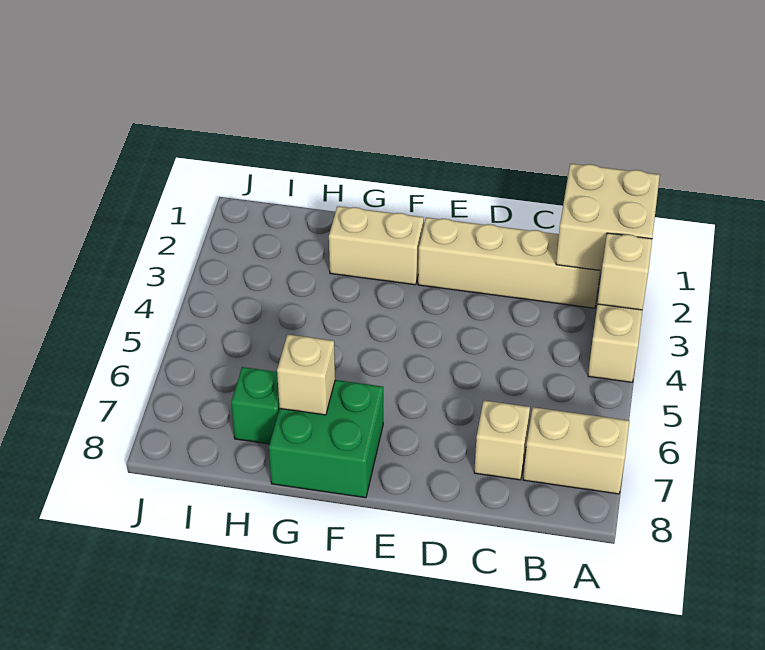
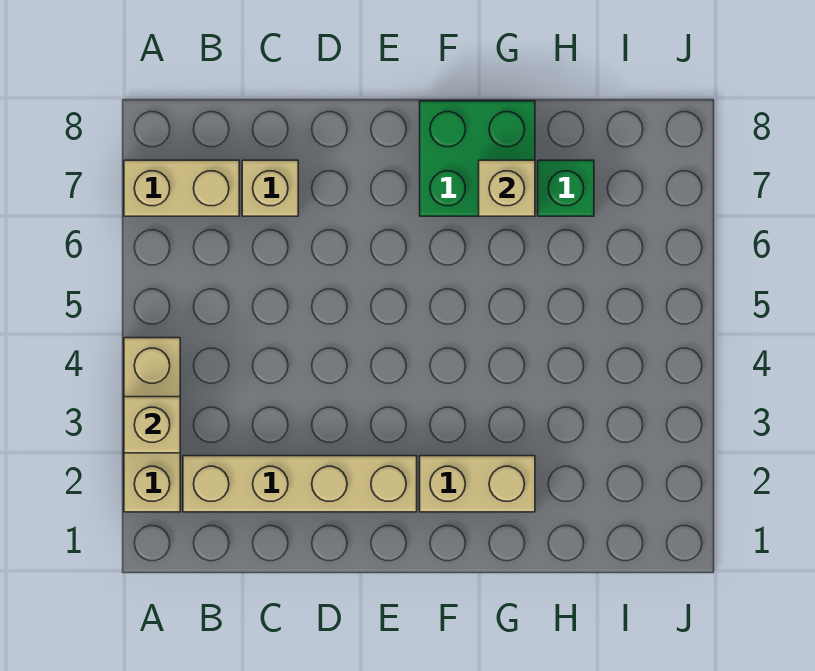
tan 2x2 brick [556,164,660,271] -> none

